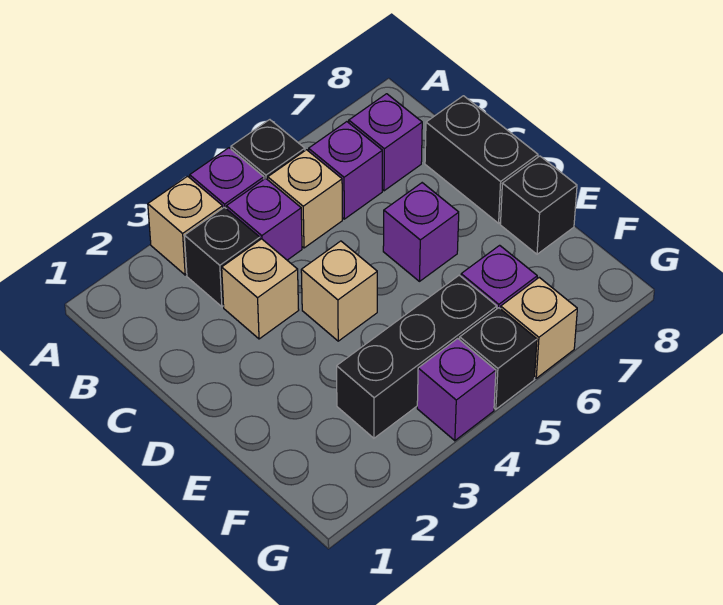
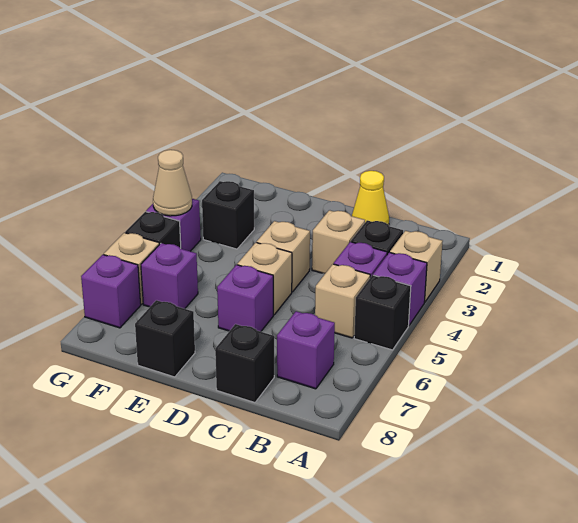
purple 1x1 brick [309,122,382,219] -> purple 1x1 brick moved to [81,255,141,328]
none -> yellow 1x1 cone [352,171,389,225]
black 1x2 brick [425,96,538,223] -> black 1x1 brick [215,324,274,403]
none -> tan 1x1 brick [237,243,292,315]
black 1x3 brick [337,275,497,438] -> black 1x1 brick [202,181,254,249]
none -> tan 1x1 cone [153,150,192,216]

